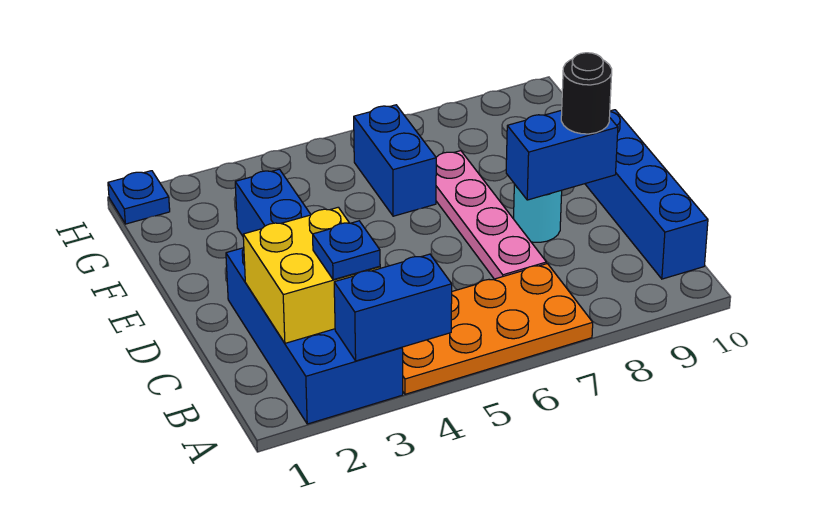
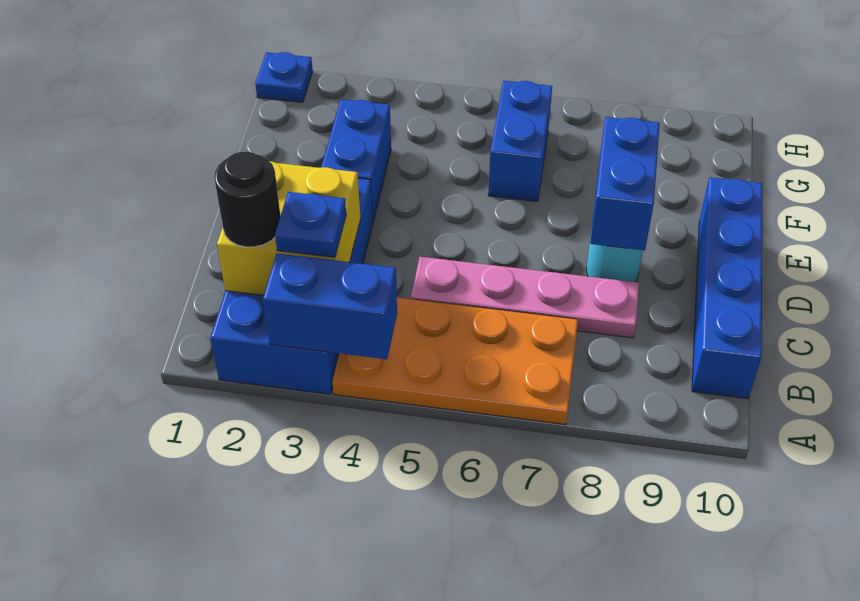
pink 1x4 plate [436,151,546,279] -> pink 1x4 plate turned to [411,257,639,338]
blue 1x2 brick [506,110,618,200] -> blue 1x2 brick turned to [590,117,660,250]
black 1x1 round brick [561,53,612,134] -> black 1x1 round brick moved to [214,151,280,247]

